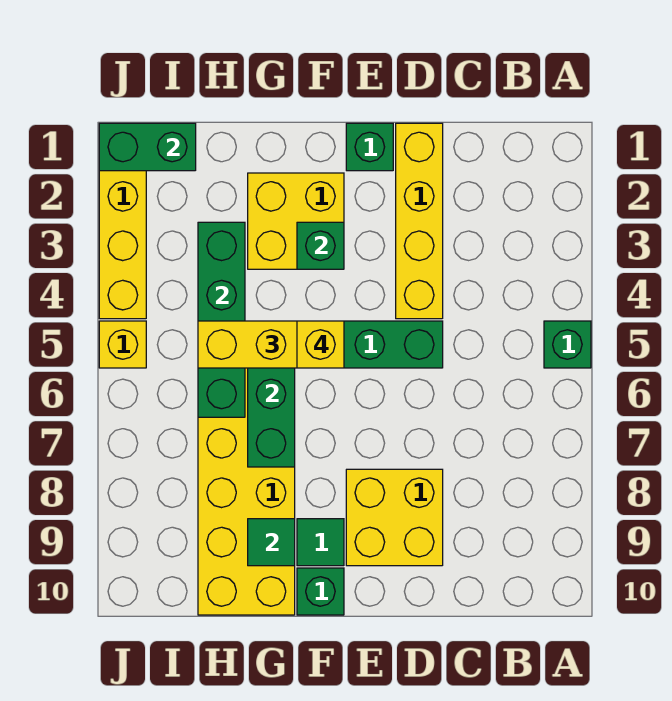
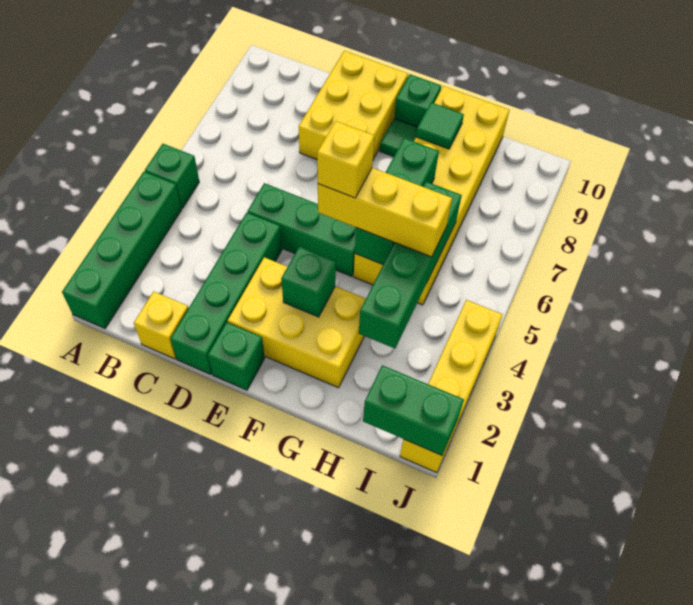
none -> green 1x4 brick [62,172,182,328]
yellow 1x4 brick [396,123,443,319] -> green 1x4 brick [170,213,282,374]
yellow 2x2 brick [346,469,443,566] -> yellow 2x3 brick [299,51,408,160]
yellow 2x2 brick [248,173,344,269] -> yellow 2x3 brick [228,257,366,388]
yellow 1x1 brick [99,321,146,368] -> yellow 1x1 brick moved to [134,291,189,359]

